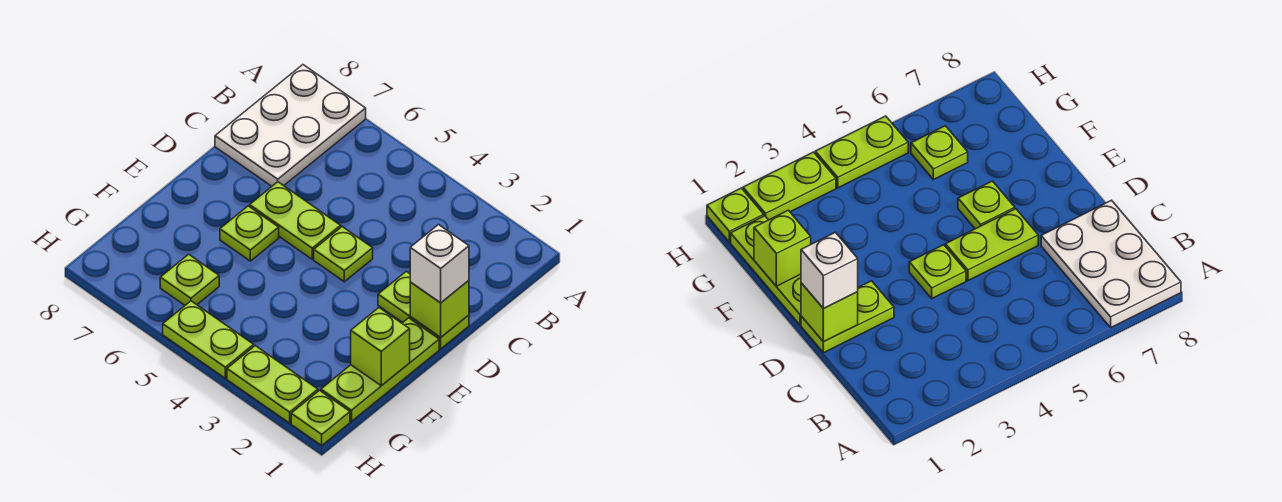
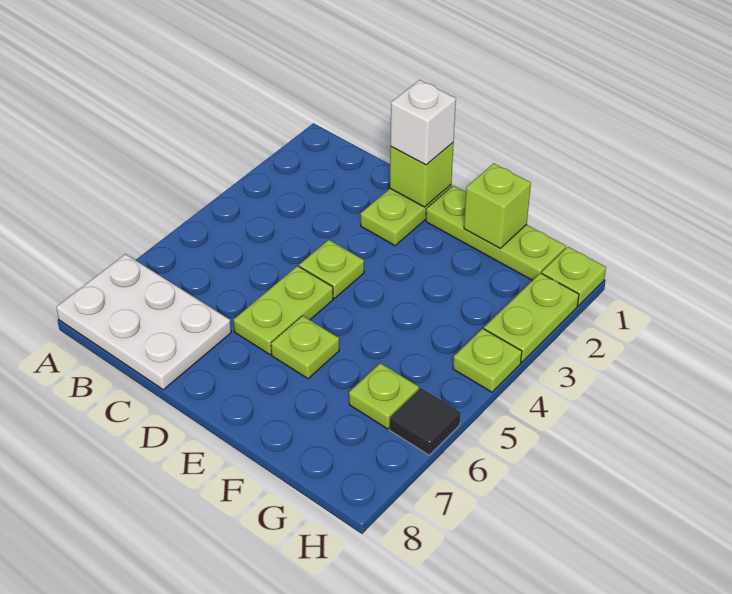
lime 1x2 plate [163,301,254,378] -> lime 1x1 plate [453,329,522,392]
none -> black 1x1 tile [390,388,461,455]

